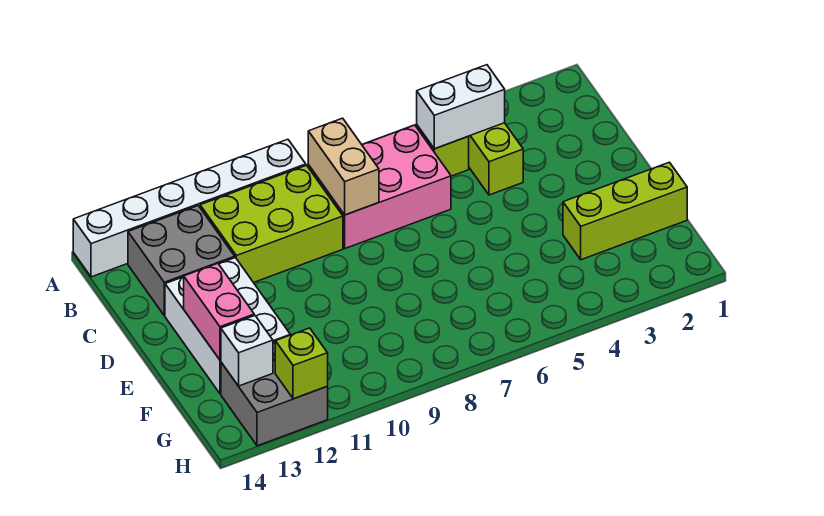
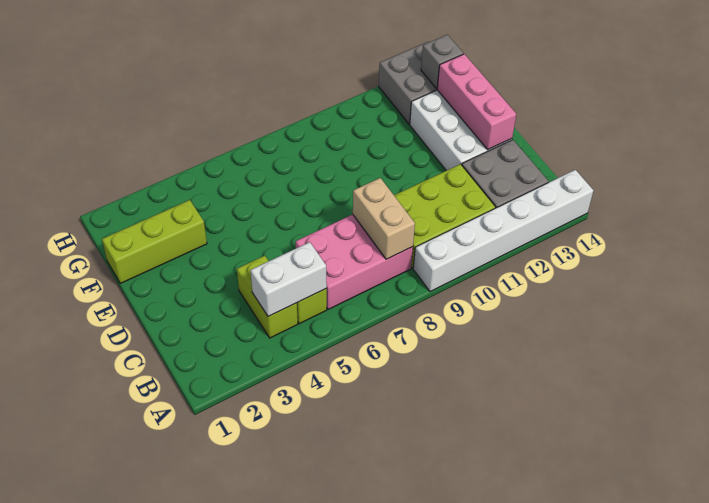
pink 1x2 brick [184,263,254,360] -> pink 1x3 brick [437,54,516,149]
white 1x1 brick [221,315,273,386] -> grey 1x1 brick [421,35,463,88]
lime 1x1 brick [275,328,328,399] -> none

